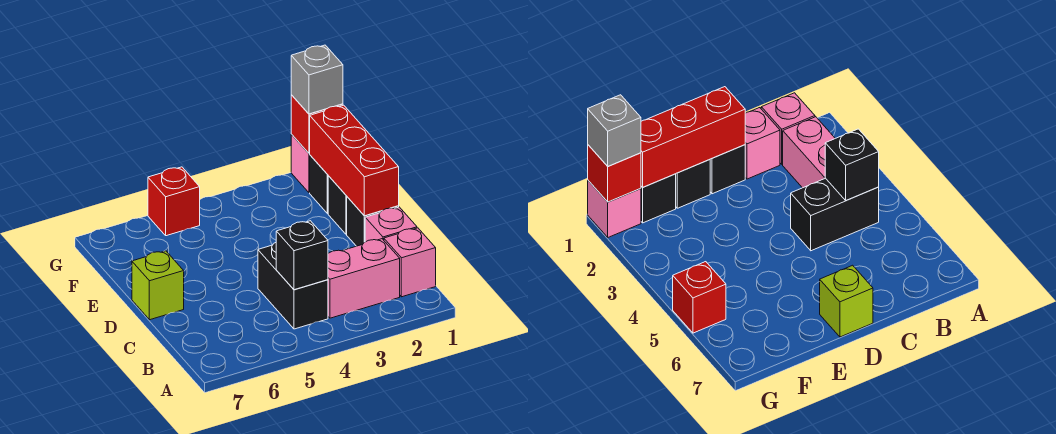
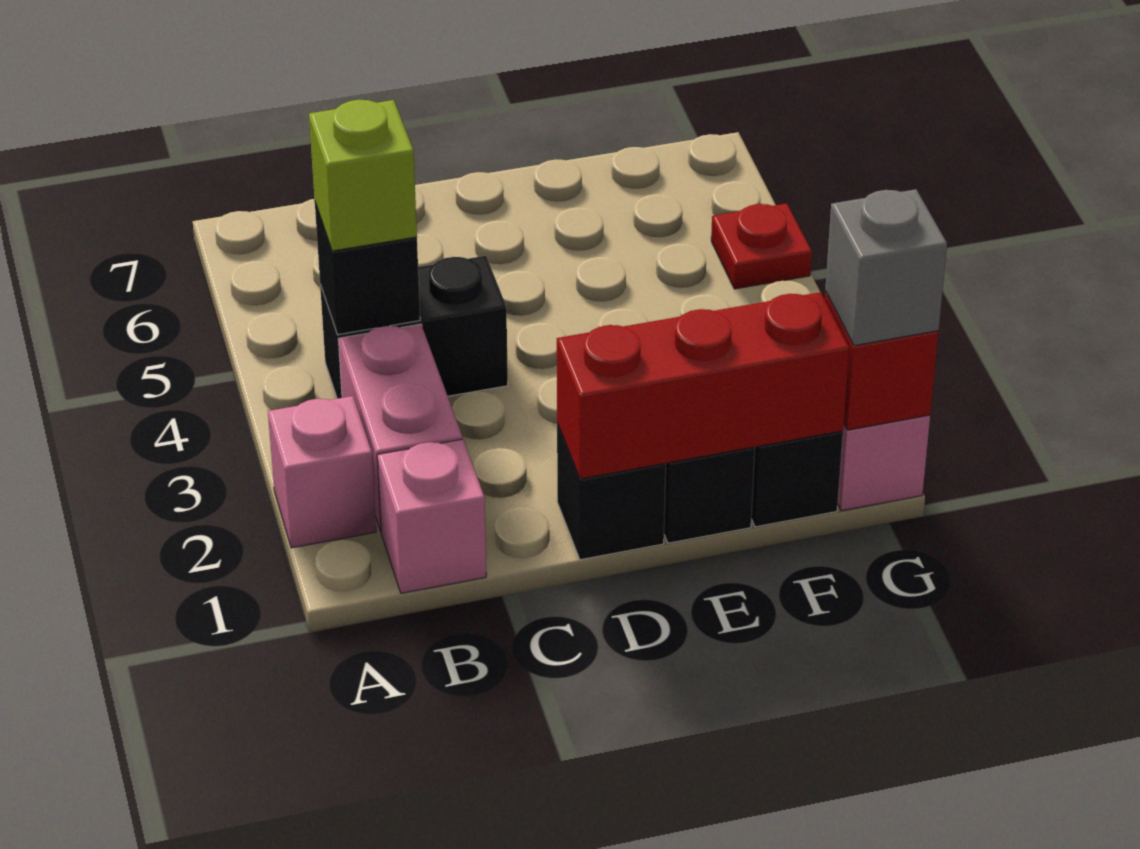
pink 1x1 brick [365,207,417,242] -> pink 1x1 brick moved to [268,396,376,548]
lime 1x1 brick [132,251,184,320] -> lime 1x1 brick moved to [309,100,417,251]
red 1x1 brick [148,167,200,236] -> red 1x1 plate [711,203,812,289]

